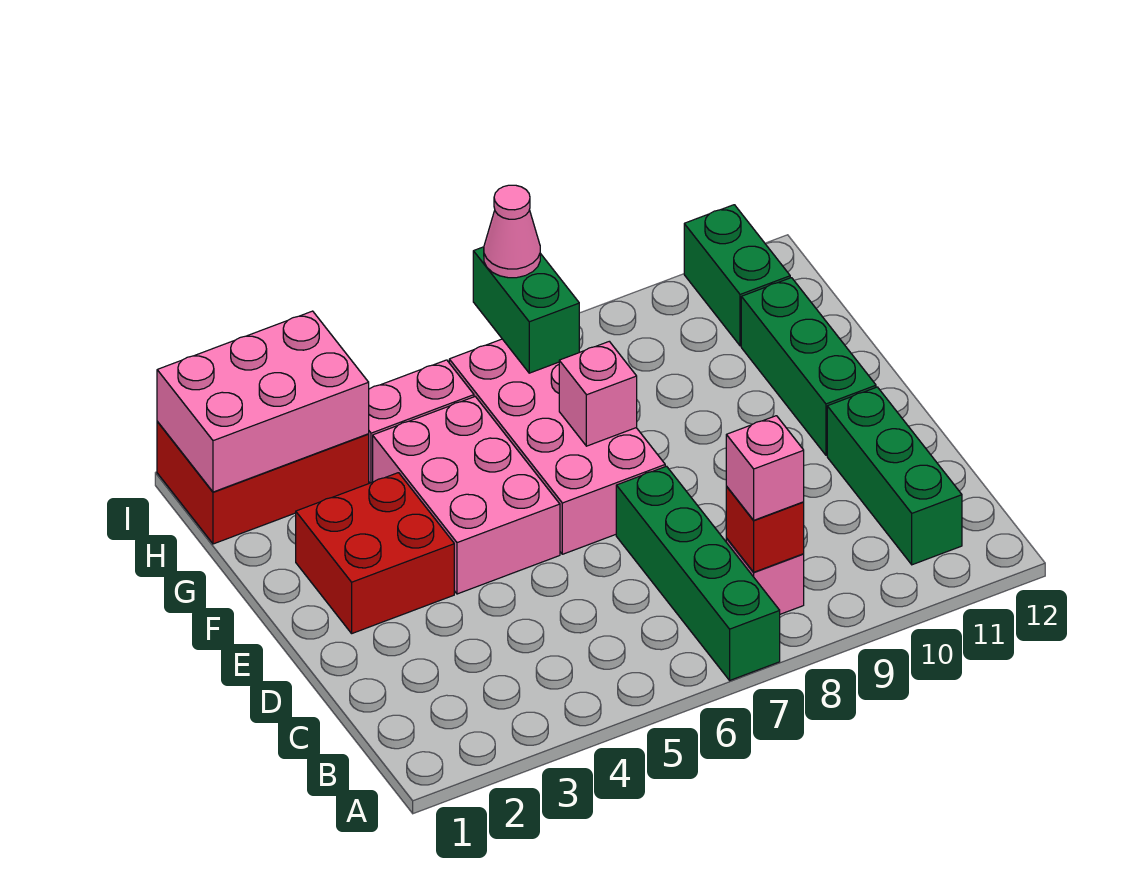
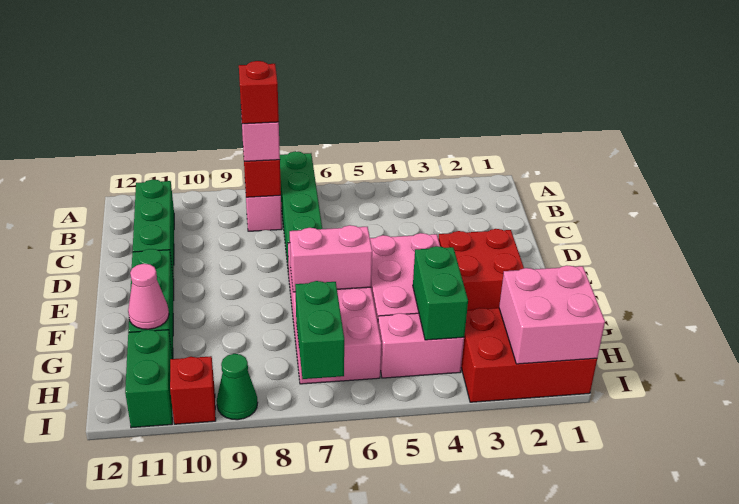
none -> red 1x1 brick [239,61,279,124]
pink 1x1 brick [559,341,637,446] -> pink 1x2 brick [290,225,372,292]
none -> green 1x2 brick [413,246,468,340]
pink 2x3 brick [157,311,369,492] -> pink 2x2 brick [499,266,605,364]
pink 1x1 cone [484,185,540,278] -> pink 1x1 cone moved to [128,264,169,329]
none -> green 1x1 cone [217,354,258,420]
none -> red 1x1 brick [170,356,216,424]

